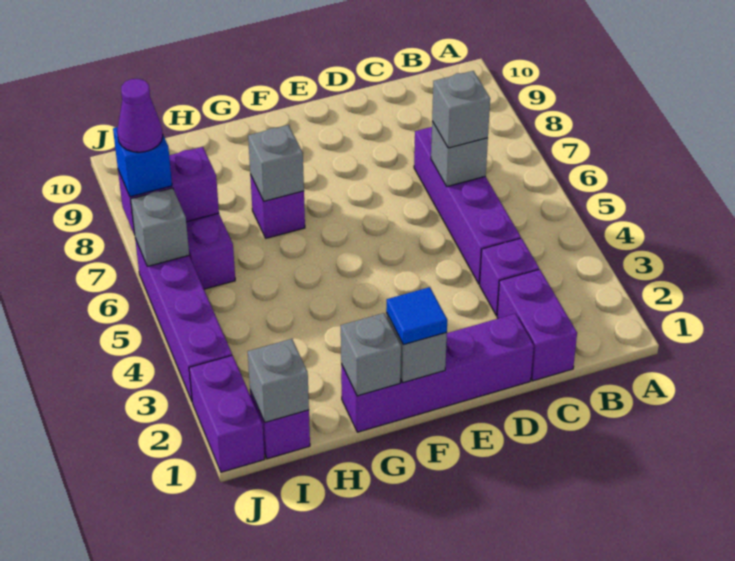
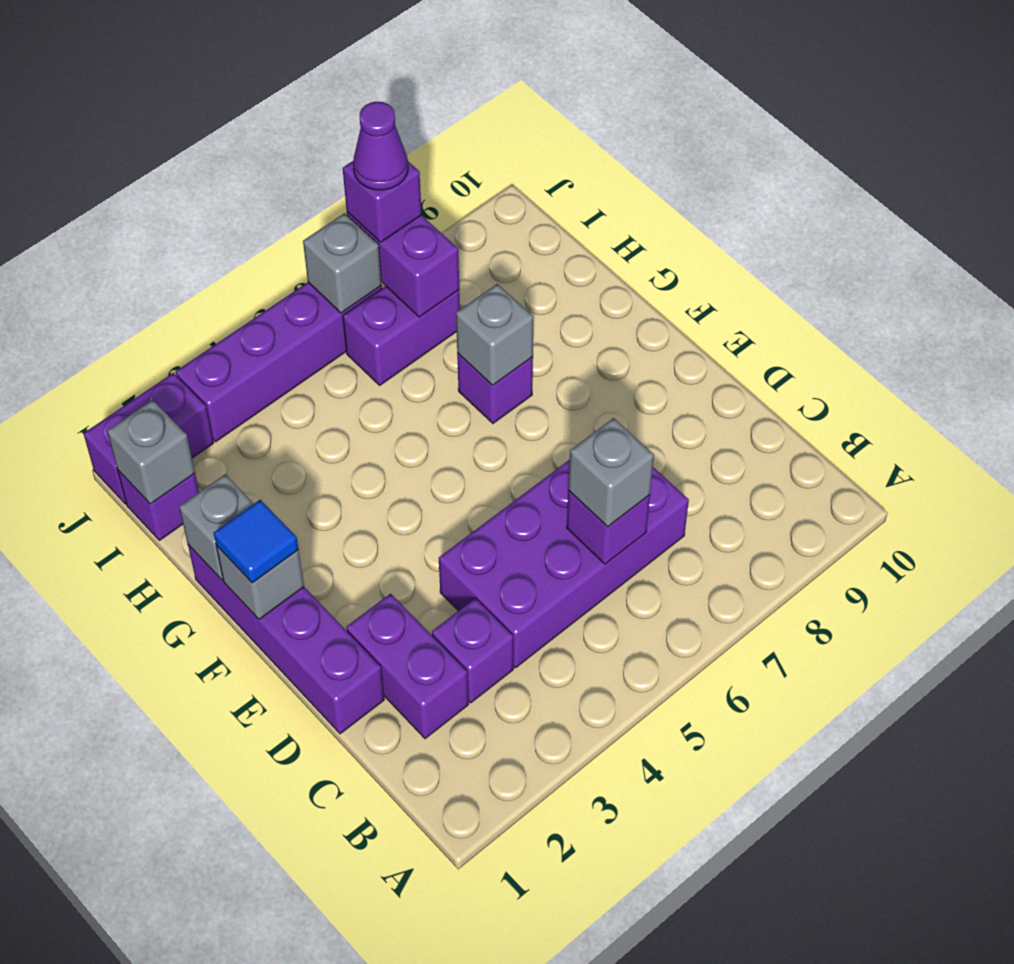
purple 1x2 brick [497,269,577,381] -> purple 1x2 brick turned to [346,594,468,739]
purple 1x4 brick [414,127,521,284] -> purple 2x4 brick [439,460,689,668]
grey 1x1 brick [431,121,488,187] -> purple 1x1 brick [567,491,650,564]
blue 1x1 brick [113,127,172,197] -> purple 1x1 brick [343,161,422,242]

